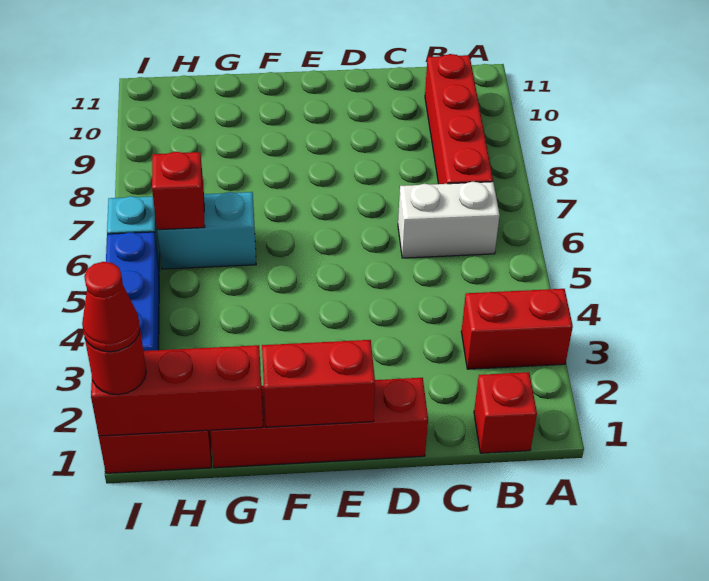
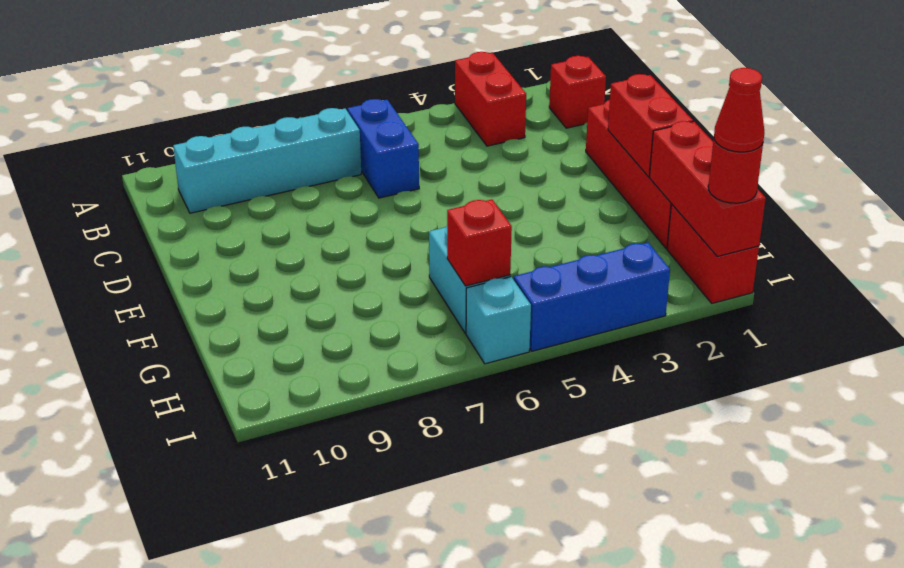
white 1x2 brick [398,182,500,258] -> blue 1x2 brick [347,99,419,198]
red 1x4 brick [425,54,493,184] -> cyan 1x4 brick [173,108,361,213]

